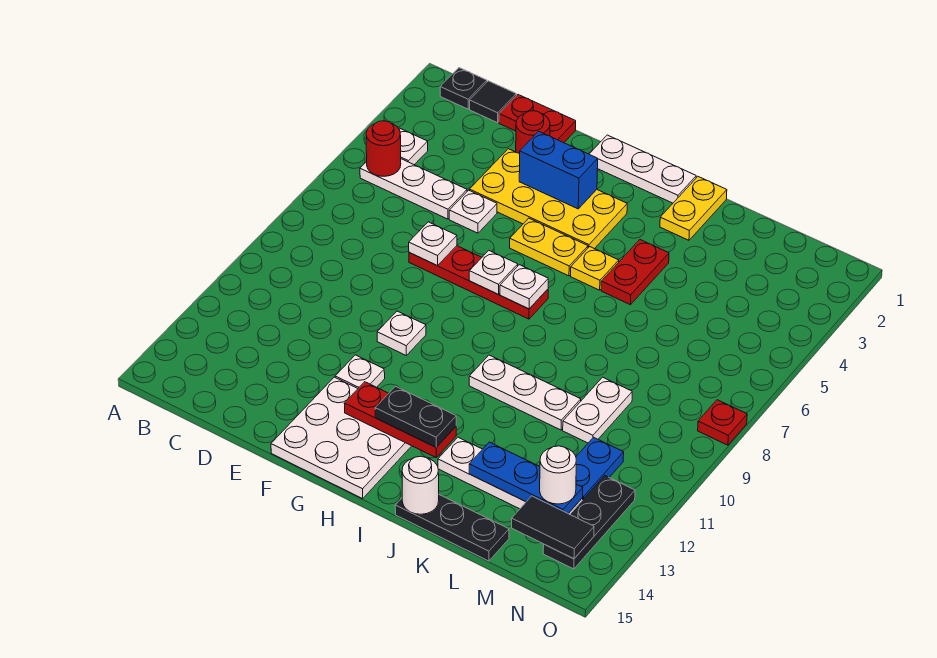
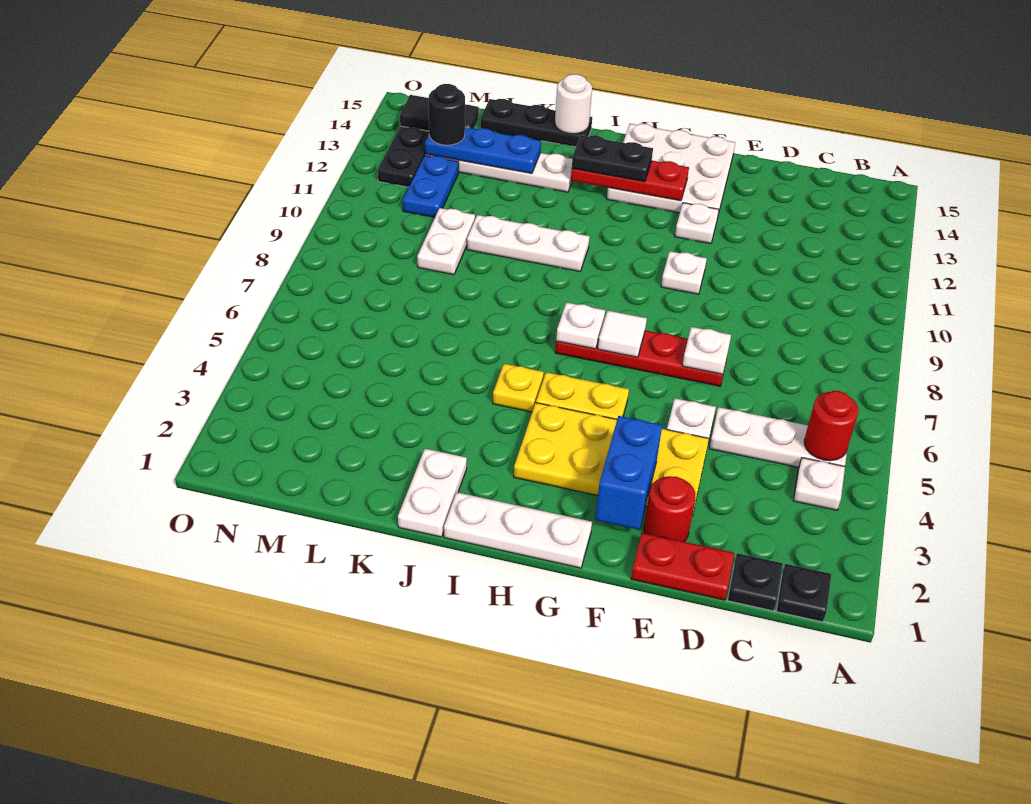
black 1x1 tile [470,81,516,123] -> black 1x1 plate [727,553,783,611]
blue 1x2 brick [519,131,598,209] -> blue 1x2 brick turned to [595,416,662,530]
white 1x1 plate [469,251,518,294] -> white 1x1 tile [598,311,647,357]
yellow 1x2 plate [660,177,727,240] -> white 1x2 plate [398,449,467,537]
red 1x2 plate [601,240,669,305] -> none
white 1x1 round brick [540,446,576,504] -> black 1x1 round brick [429,84,465,145]
red 1x1 plate [698,400,747,445] -> none

